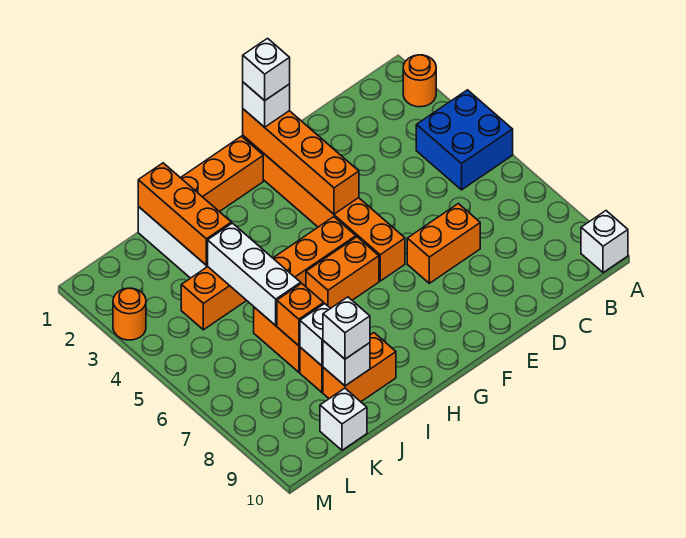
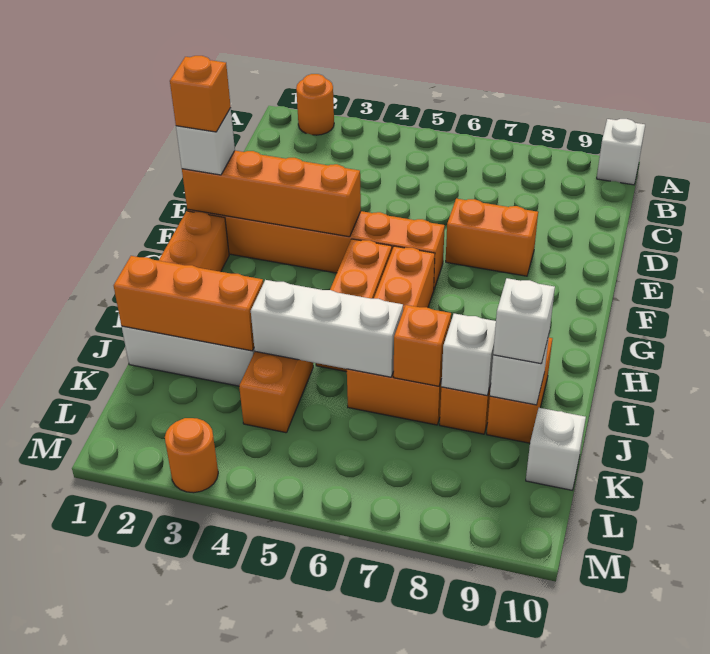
blue 2x2 brick [416,90,513,190] -> none
orange 1x2 brick [407,204,480,283] -> orange 1x2 brick turned to [446,199,538,276]
white 1x1 brick [243,38,290,101] -> orange 1x1 brick [170,56,231,132]

